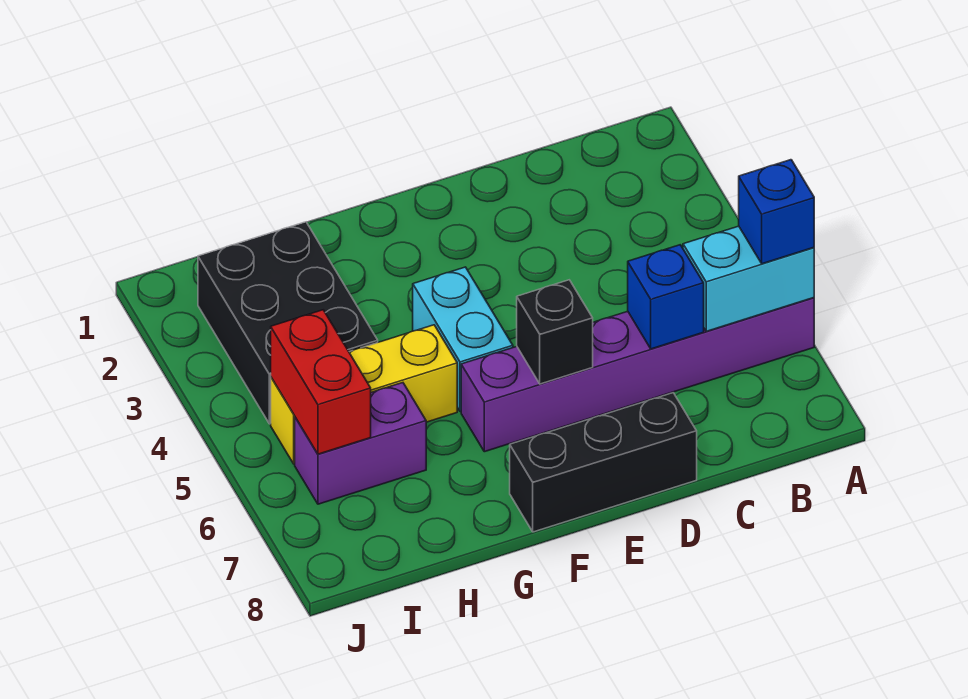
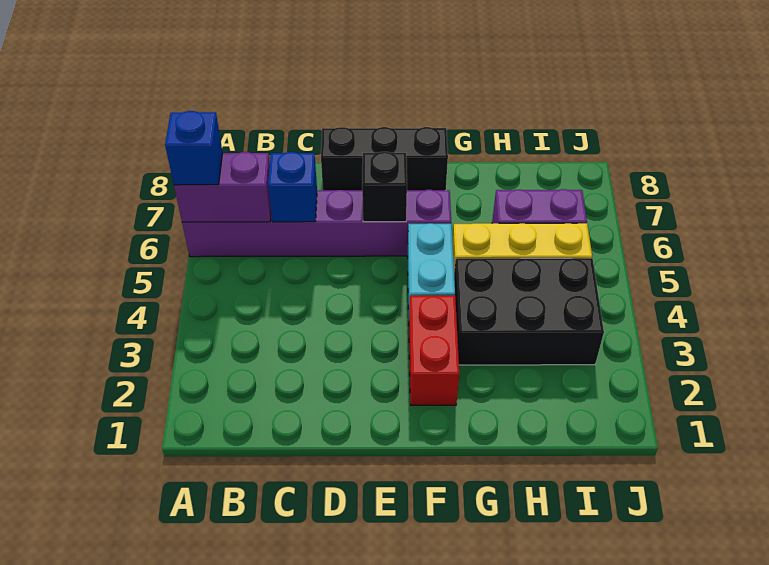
cyan 1x2 brick [683,226,814,331] -> purple 1x2 brick [174,152,271,222]
black 2x3 brick [198,222,378,424] -> black 2x3 brick turned to [454,258,604,365]
red 1x2 brick [271,310,371,454] -> red 1x2 brick moved to [409,296,459,405]

